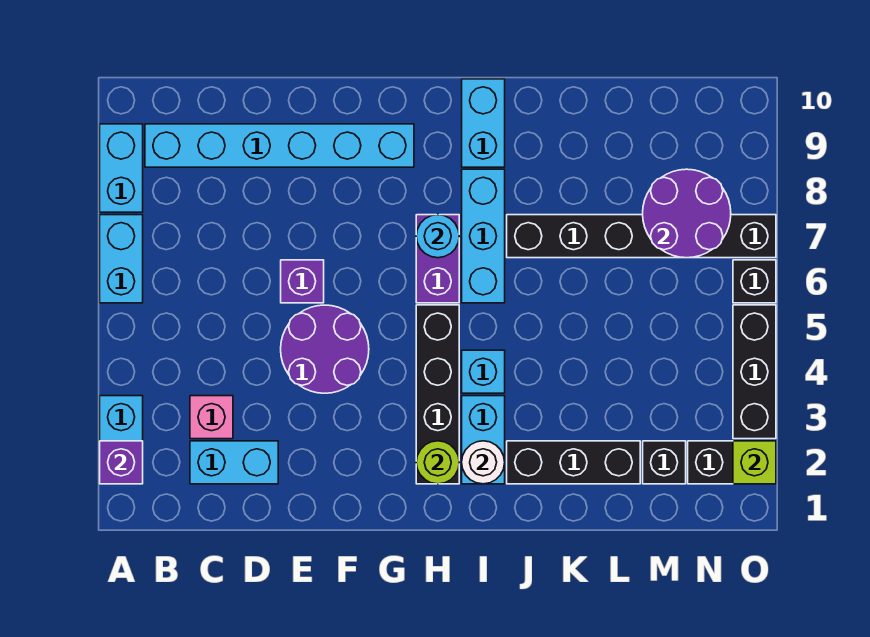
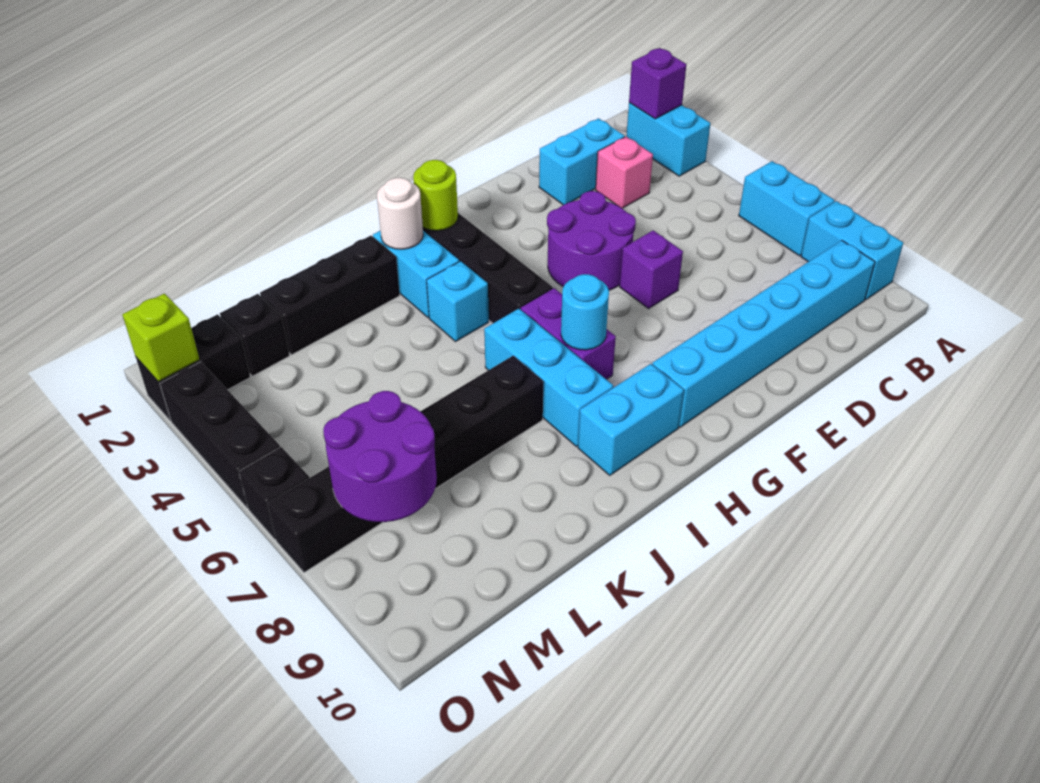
cyan 1x2 brick [462,79,505,167] -> cyan 1x2 brick turned to [578,364,684,475]

